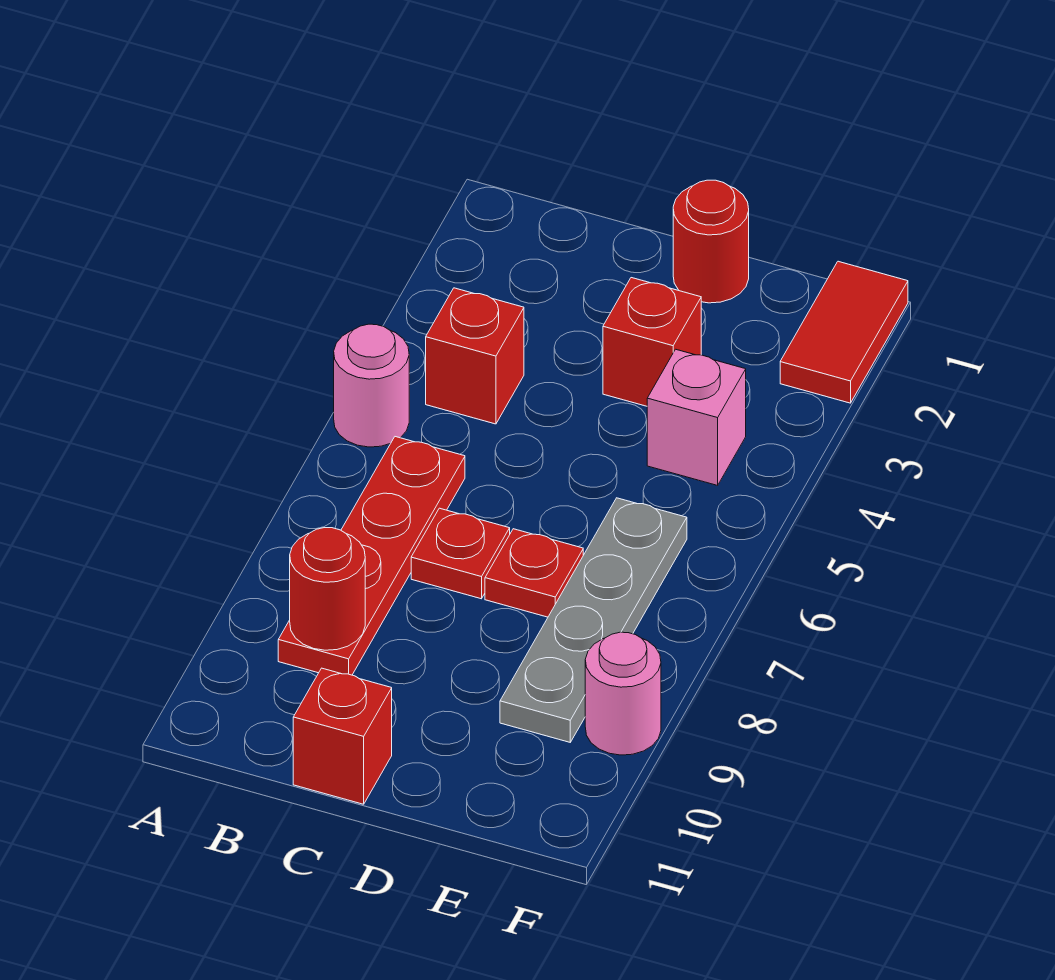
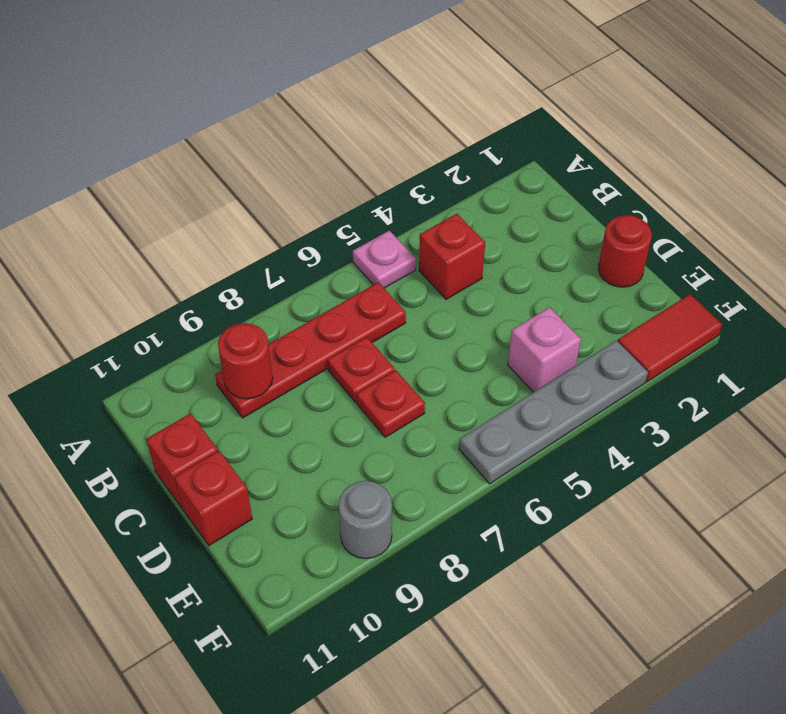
pink 1x1 round brick [334,324,409,447] -> pink 1x1 plate [353,231,416,288]
red 1x1 brick [603,278,701,406] -> red 1x1 brick moved to [174,451,252,545]
grey 1x4 plate [500,498,687,742] -> grey 1x4 plate moved to [459,340,648,484]
pink 1x1 round brick [585,632,661,755] -> grey 1x1 round brick [339,481,392,559]

